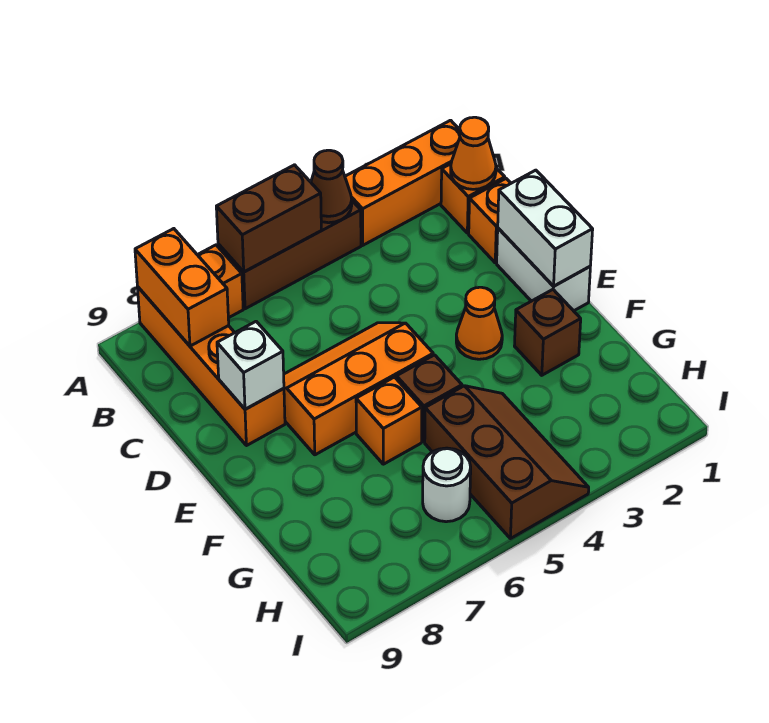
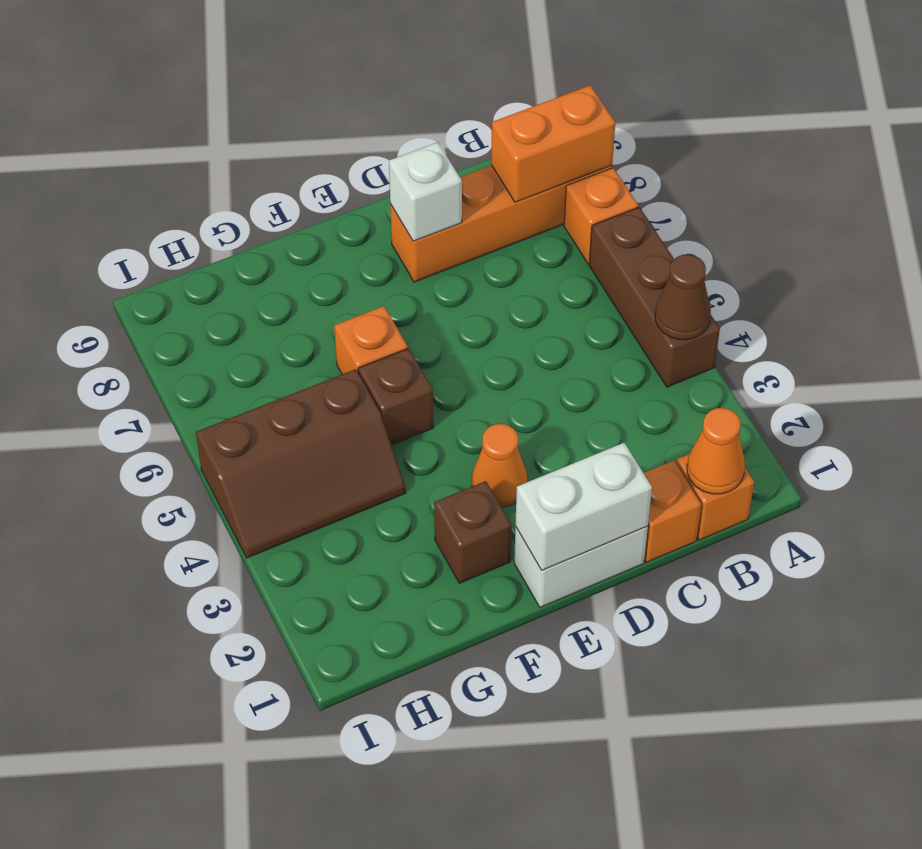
orange 1x3 brick [345,120,460,245] -> none
brown 1x2 brick [216,165,321,272] -> none
orange 2x3 slope [284,323,433,455] -> none
white 1x1 round brick [423,448,471,522] -> none

